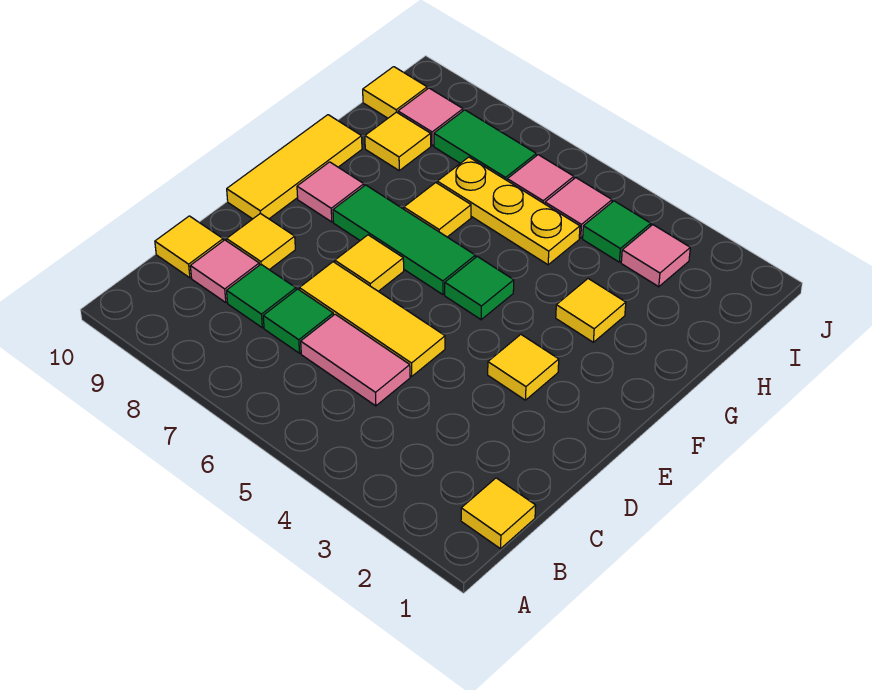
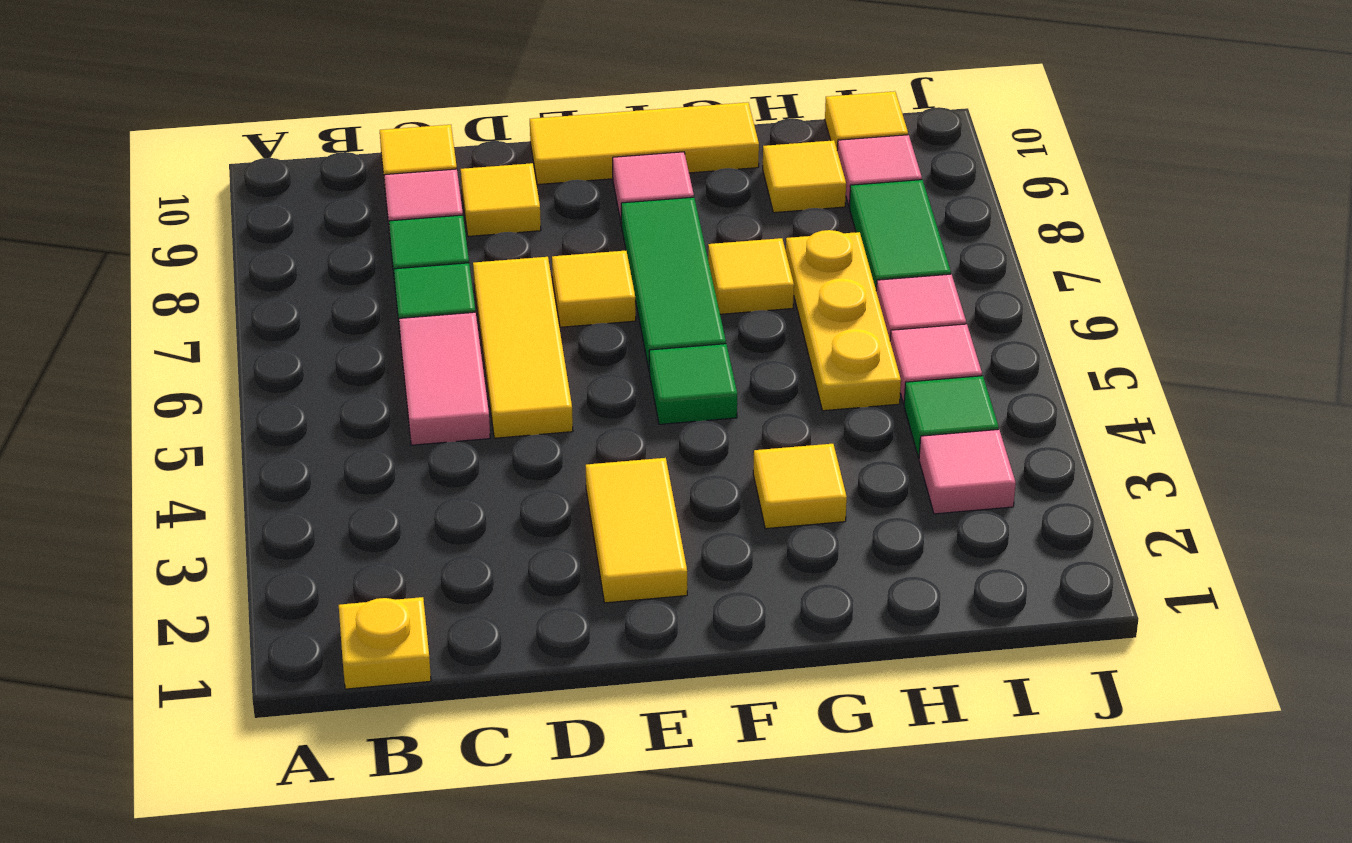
yellow 1x1 tile [461,478,536,549] -> yellow 1x1 plate [339,597,431,689]
yellow 1x1 tile [488,335,559,400] -> yellow 1x2 tile [586,458,687,603]

